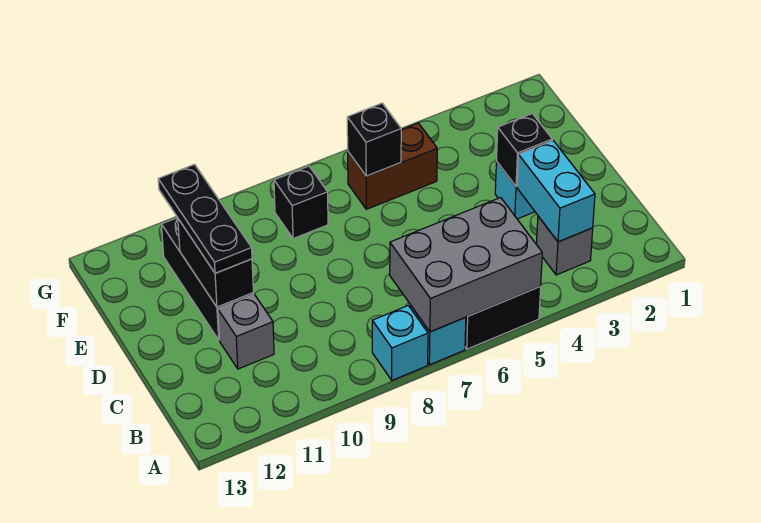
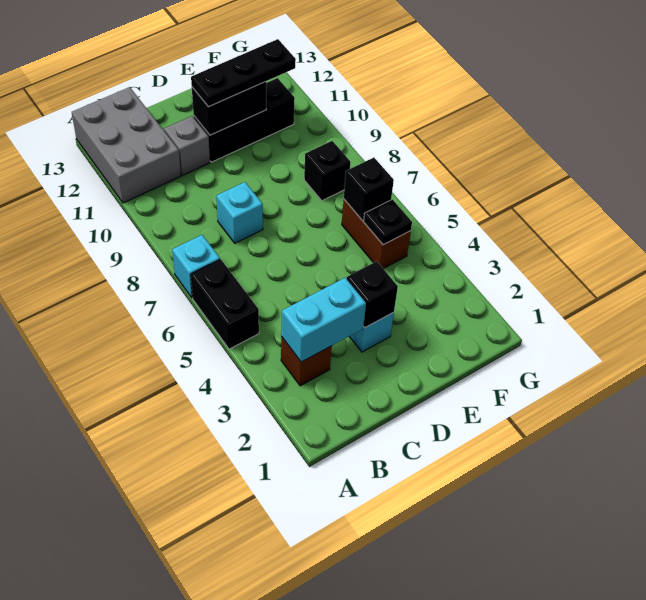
grey 2x3 brick [390,198,542,332] -> grey 2x3 brick moved to [72,87,181,203]
cyan 1x1 brick [372,306,428,380] -> cyan 1x1 brick moved to [216,182,263,243]
grey 1x1 brick [536,216,593,275] -> brown 1x1 brick [281,337,332,386]
none -> black 1x1 plate [364,199,412,245]

